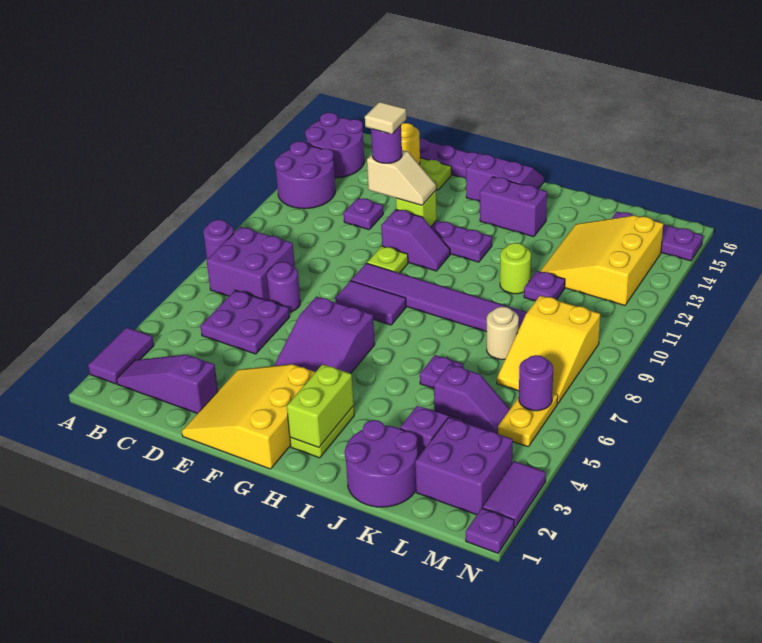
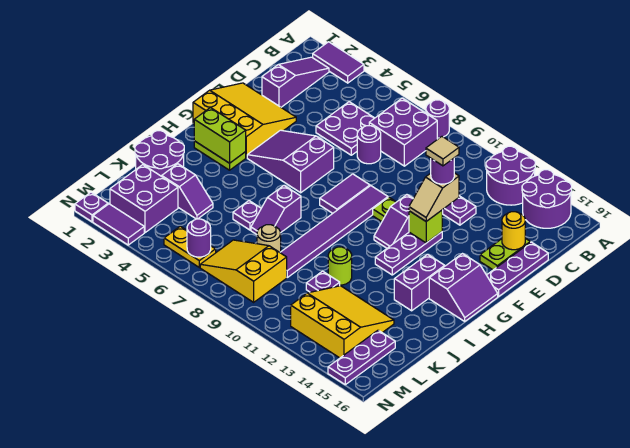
purple 1x2 slope [434,364,510,434] -> purple 1x2 slope moved to [251,185,301,234]

